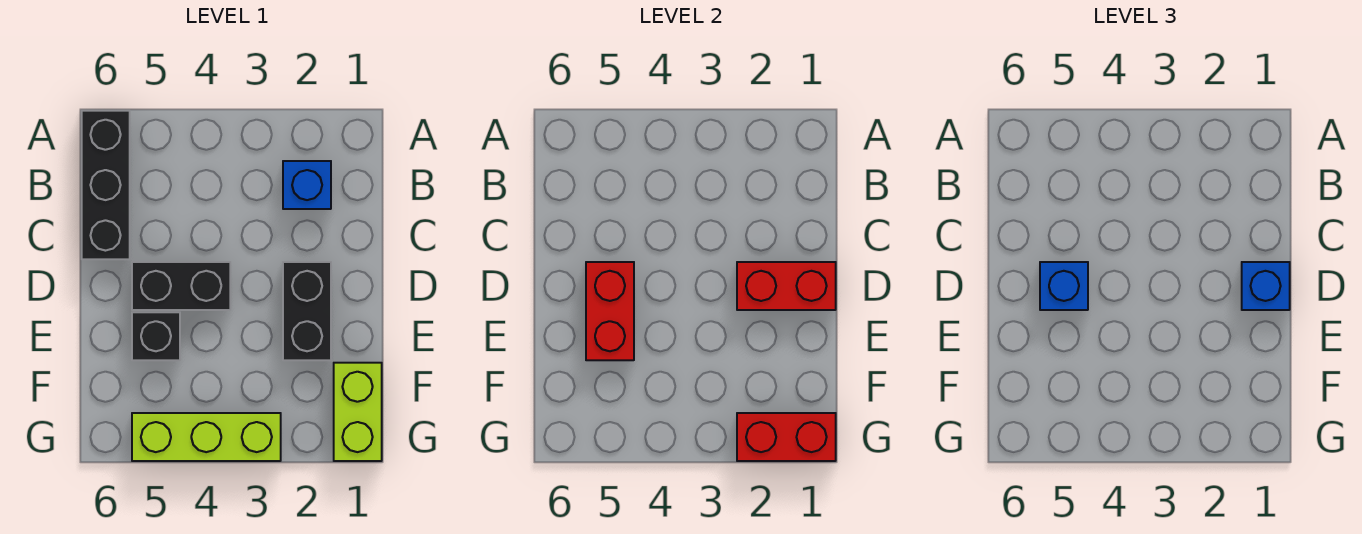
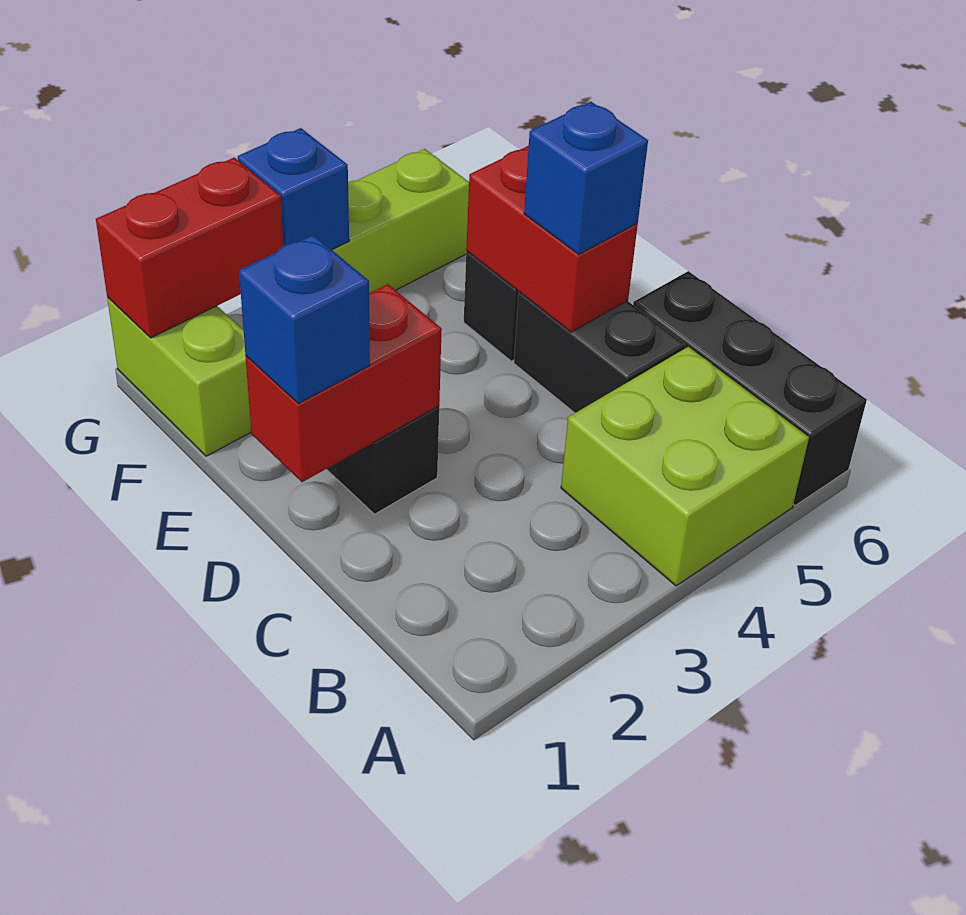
none -> lime 2x2 brick [561,347,809,586]
blue 1x1 brick [283,161,331,209] -> blue 1x1 brick moved to [238,128,349,250]
black 1x2 brick [132,262,230,310] -> black 1x2 brick turned to [514,292,685,413]

